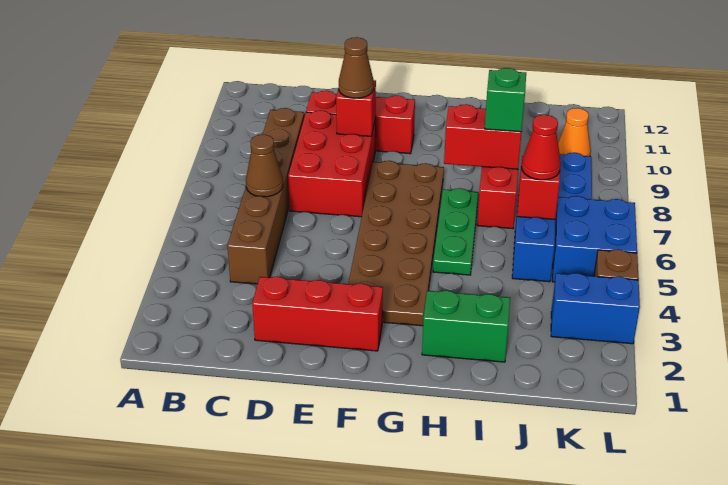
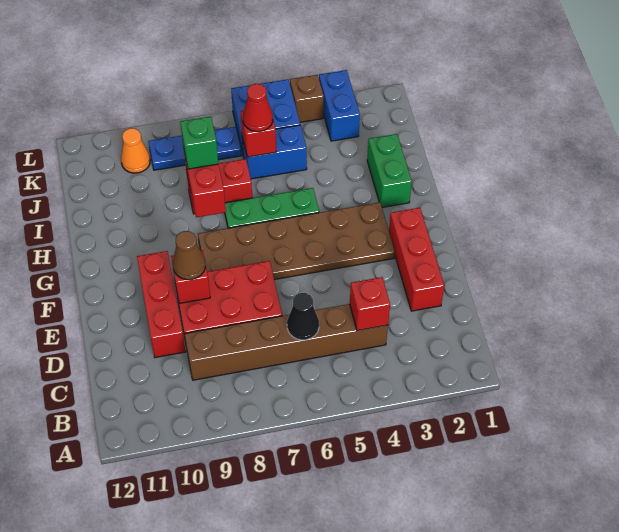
none -> red 1x1 brick [350,277,390,331]
brown 1x1 cone [246,135,283,197] -> black 1x1 cone [287,293,319,340]

